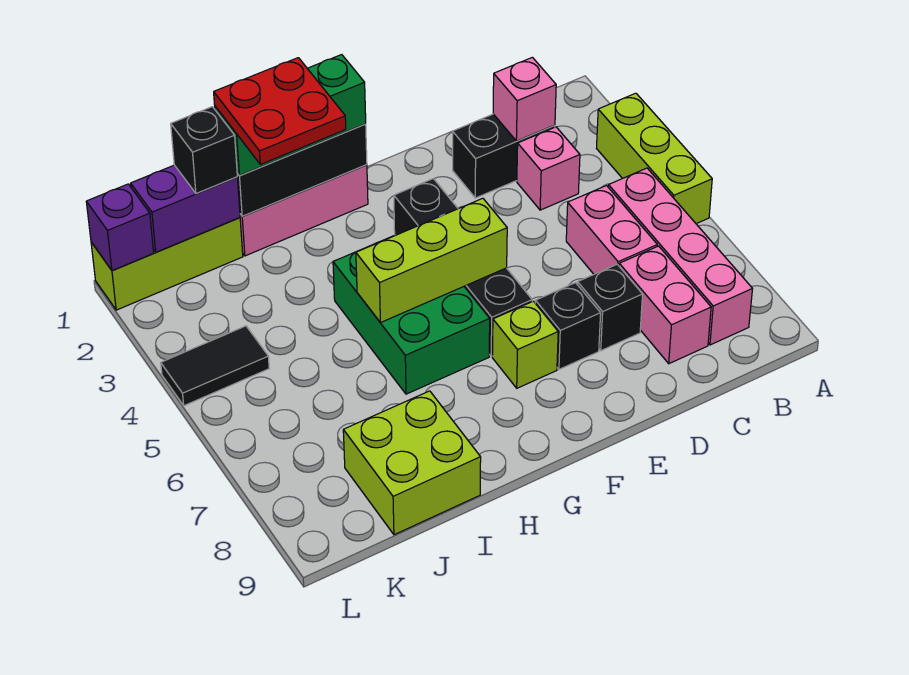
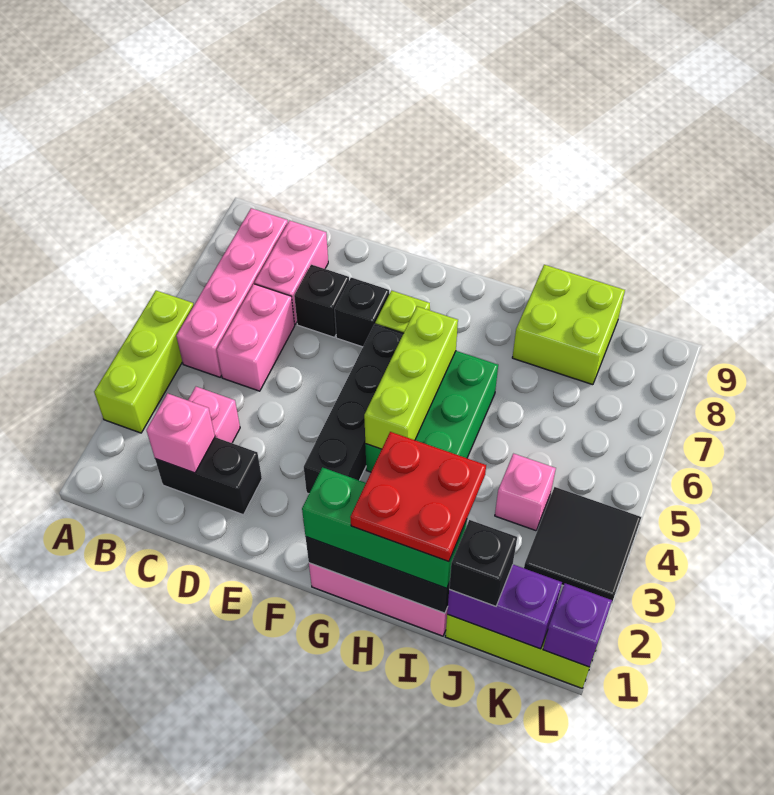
lime 1x3 brick [356,198,507,323] -> lime 1x3 brick turned to [364,306,458,449]
none -> pink 1x1 brick [495,454,556,531]
black 1x2 tile [161,326,269,406] -> black 2x2 tile [524,487,641,602]

